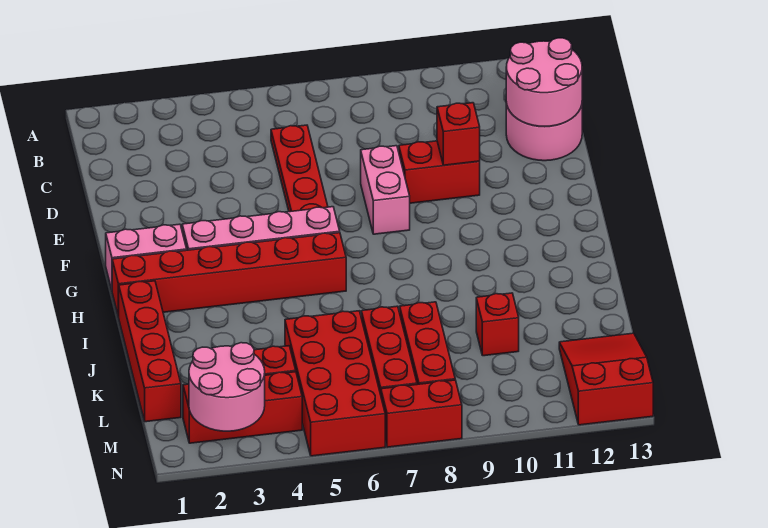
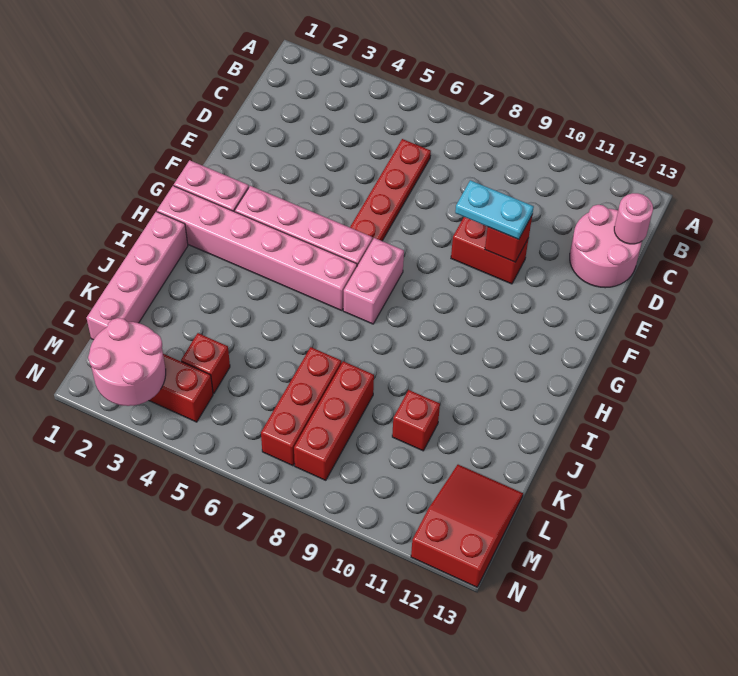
pink 2x2 round brick [506,38,582,126] -> pink 1x1 round brick [614,193,653,244]
pink 1x2 brick [361,146,410,234] -> pink 1x2 brick moved to [343,238,404,324]
none -> cyan 1x2 plate [455,180,534,239]
red 1x6 brick [112,233,346,317] -> pink 1x6 brick [157,186,357,311]
red 1x4 brick [119,281,181,422] -> pink 1x4 brick [86,212,188,340]
red 2x4 brick [285,311,385,456] -> none
red 1x2 brick [381,380,462,447] -> none

